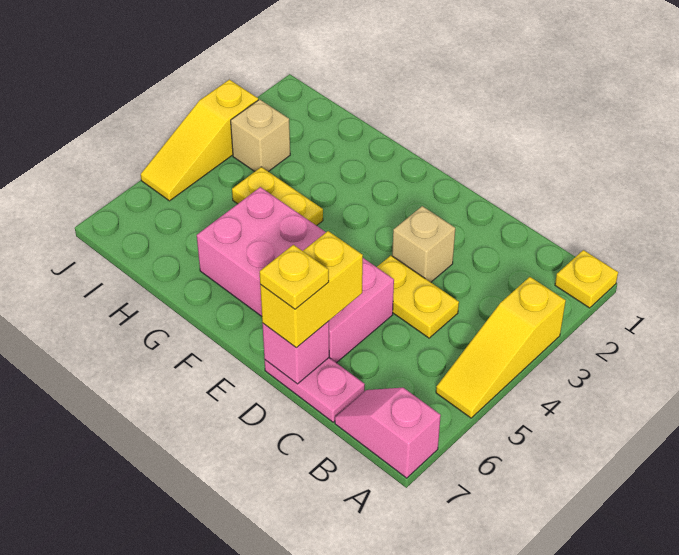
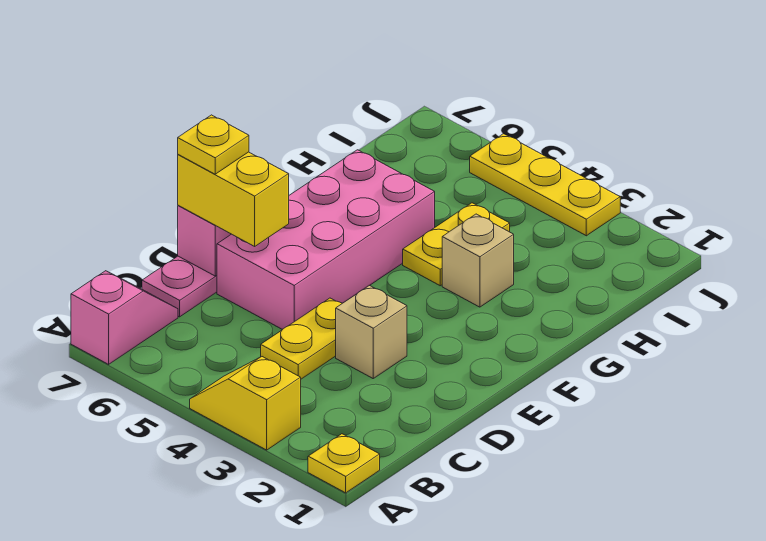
yellow 1x3 slope [436,277,566,418] -> yellow 1x2 slope [190,357,301,450]
tan 1x1 brick [231,99,290,172] -> tan 1x1 brick moved to [442,214,514,307]
yellow 1x3 slope [141,80,258,201] -> yellow 1x3 plate [470,134,620,236]

